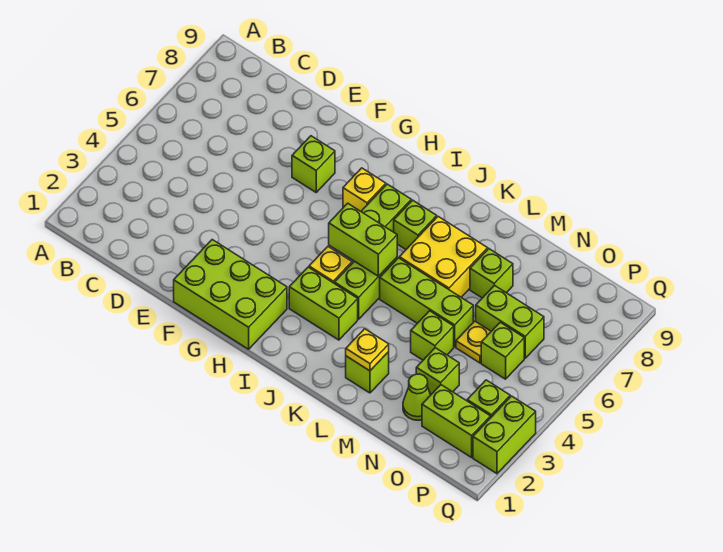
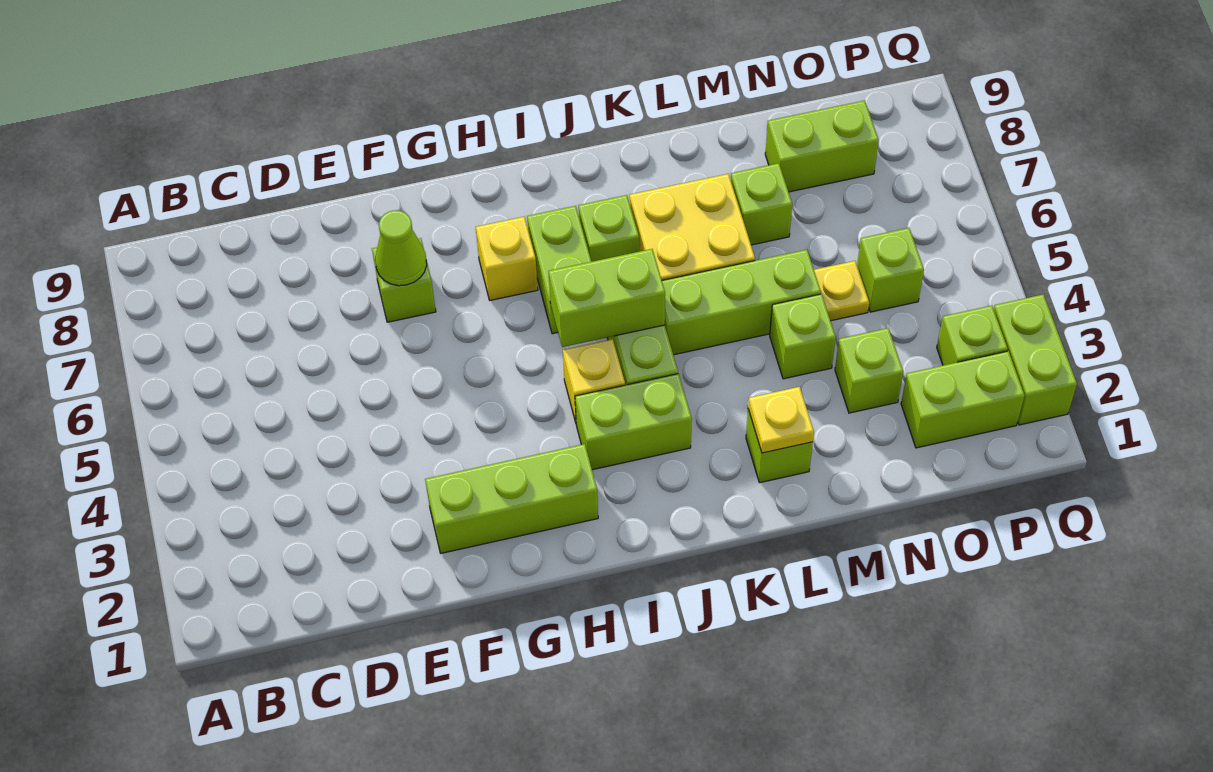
lime 2x3 brick [174,240,287,349] -> lime 1x3 brick [425,444,598,553]
lime 1x1 cone [403,374,431,420] -> lime 1x1 cone moved to [375,210,427,286]
lime 1x2 brick [476,285,544,358] -> lime 1x2 brick moved to [765,100,879,192]

